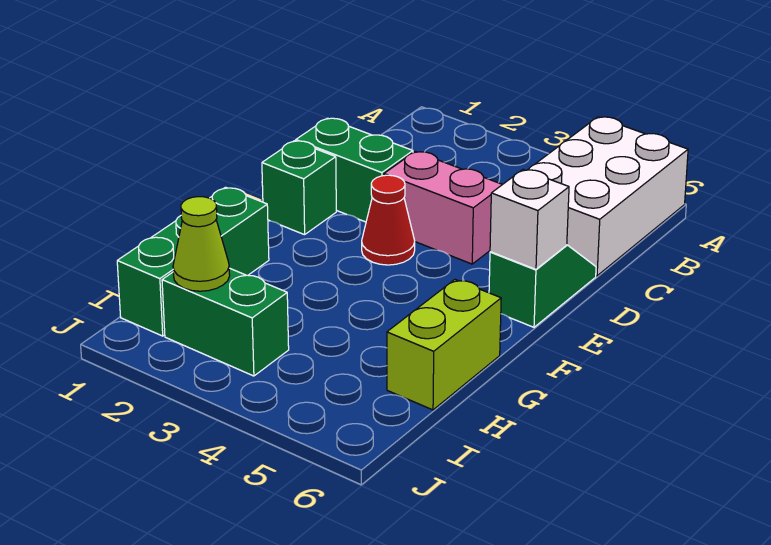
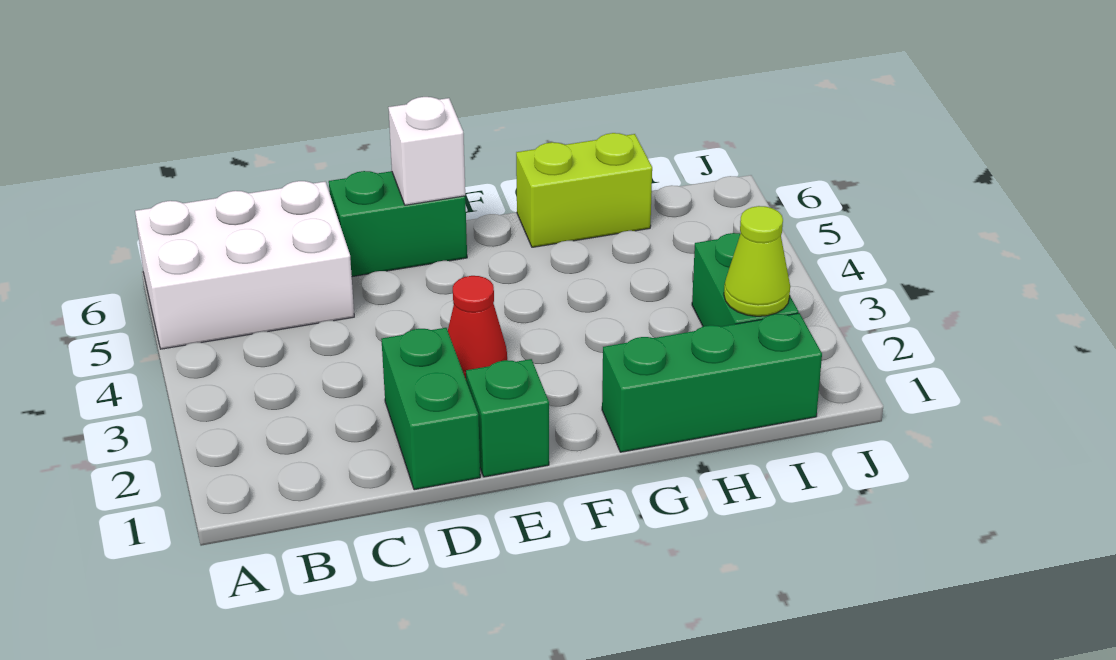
pink 1x2 brick [384,152,503,264] -> none
green 1x2 slope [489,245,596,327] -> green 1x2 brick [329,171,467,277]

